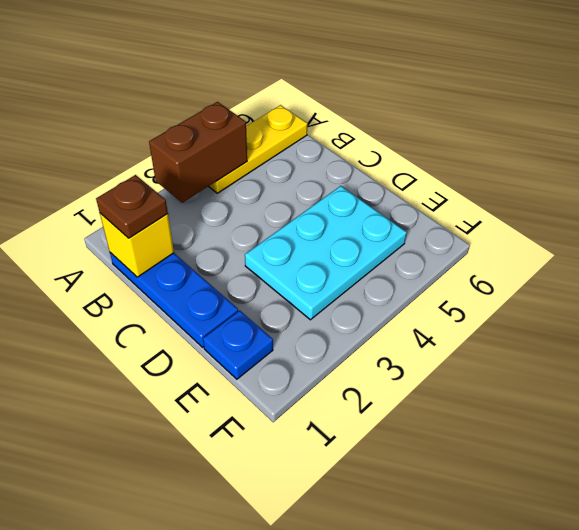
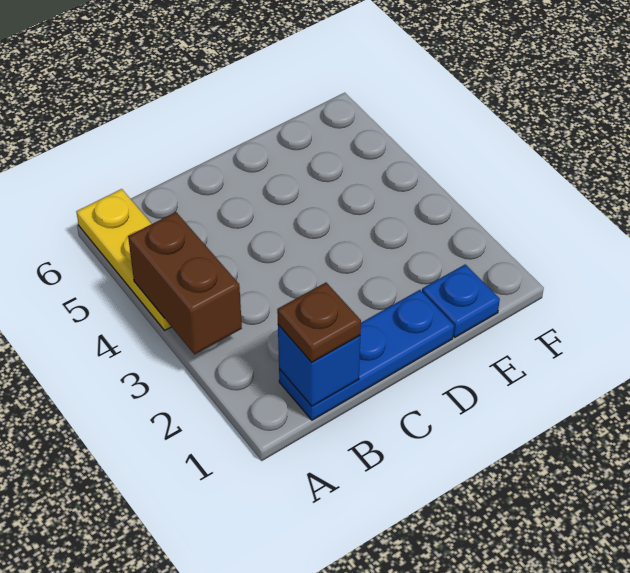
yellow 1x1 brick [100,213,174,277] -> blue 1x1 brick [278,325,360,406]
cyan 2x3 plate [245,186,407,320] -> none

